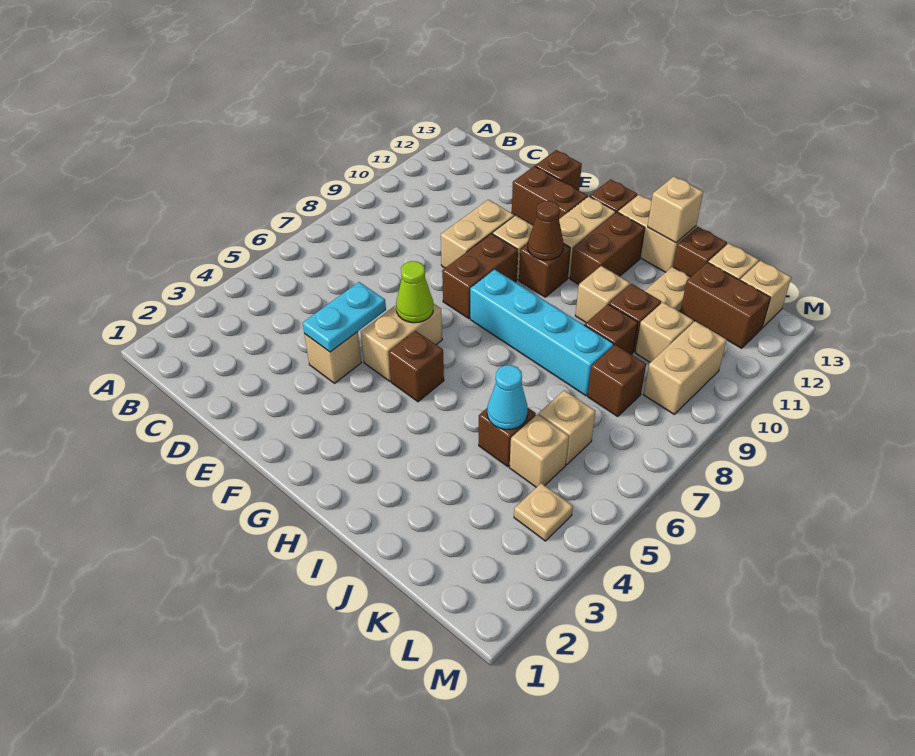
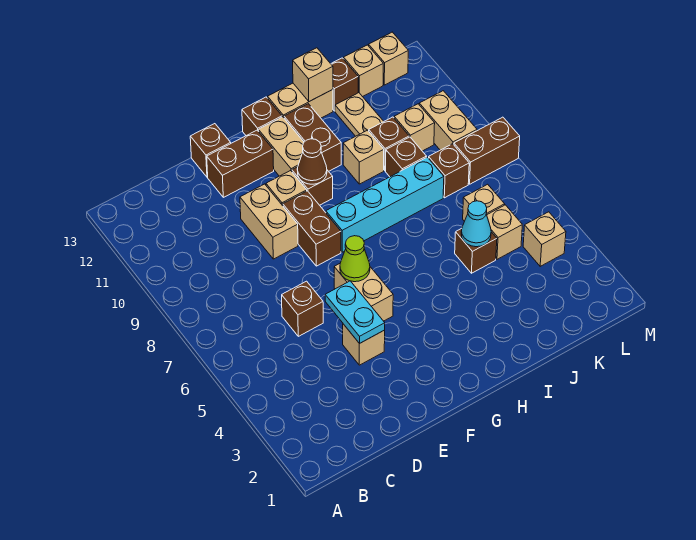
brown 1x1 brick [389,331,444,402] -> brown 1x1 brick moved to [282,281,323,336]
brown 1x2 brick [680,262,771,348] -> brown 1x2 brick moved to [454,117,520,184]
tan 1x1 plate [514,483,573,541] -> tan 1x1 brick [523,212,566,266]

